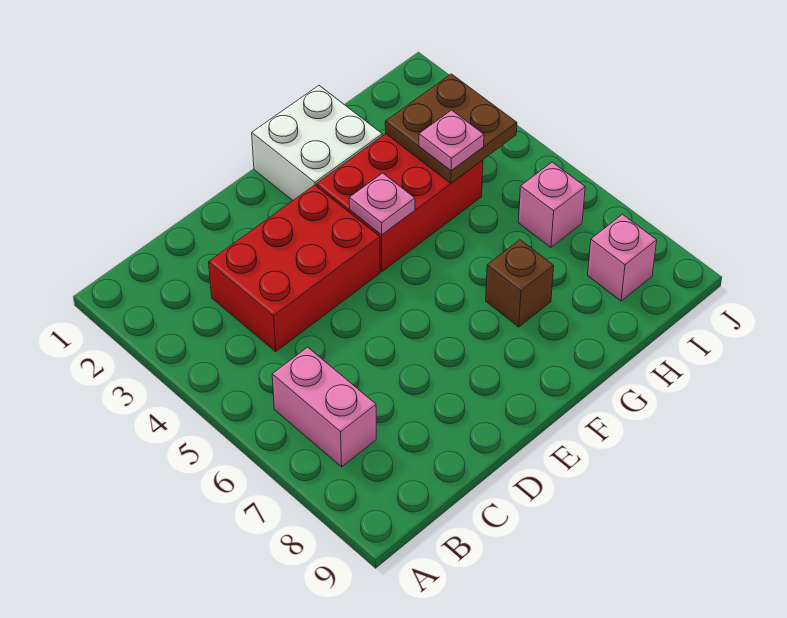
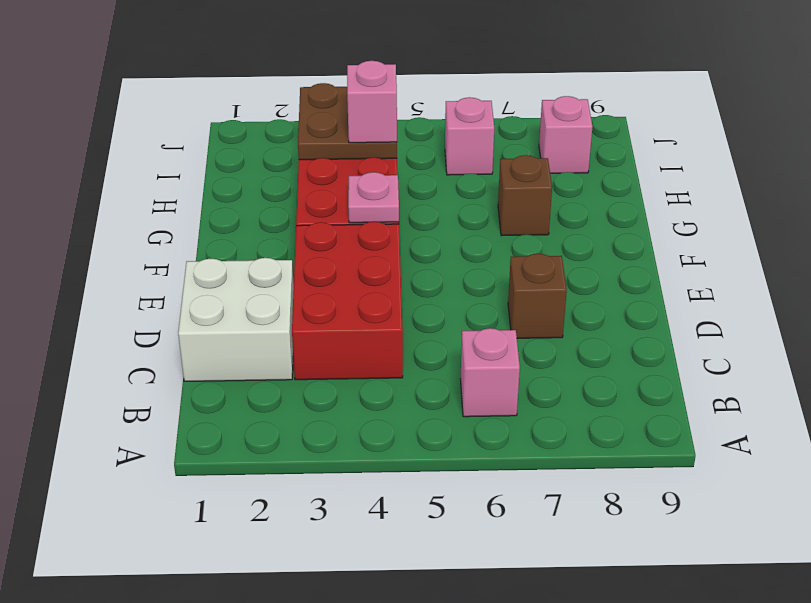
pink 1x2 brick [272,347,376,467] -> pink 1x1 brick [461,328,520,417]
none -> brown 1x1 brick [508,254,567,338]
white 2x2 brick [252,86,382,200] -> white 2x2 brick moved to [178,258,294,381]
pink 1x1 plate [419,110,484,171] -> pink 1x1 brick [347,61,397,143]

